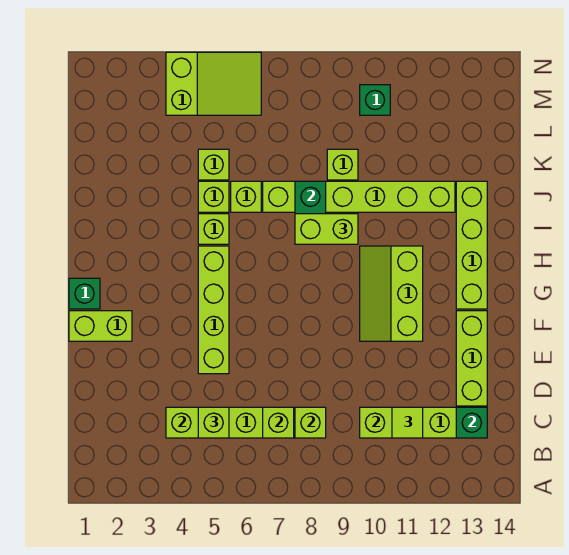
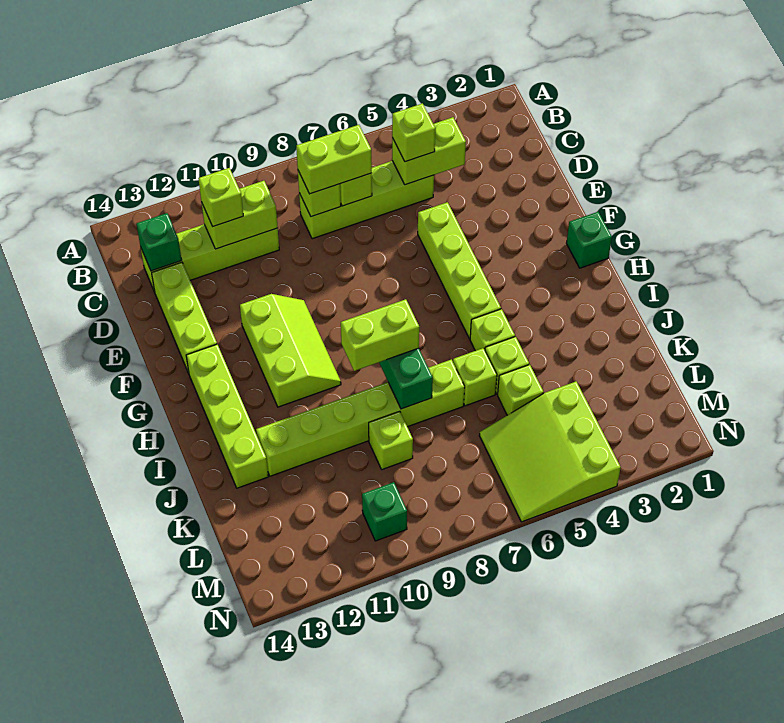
lime 1x1 tile [392,407,423,438] -> lime 1x1 brick [198,168,243,226]
lime 1x2 brick [69,311,132,341] -> lime 1x2 brick moved to [296,125,372,194]
lime 2x3 slope [166,52,261,115] -> lime 3x3 slope [479,382,621,522]

